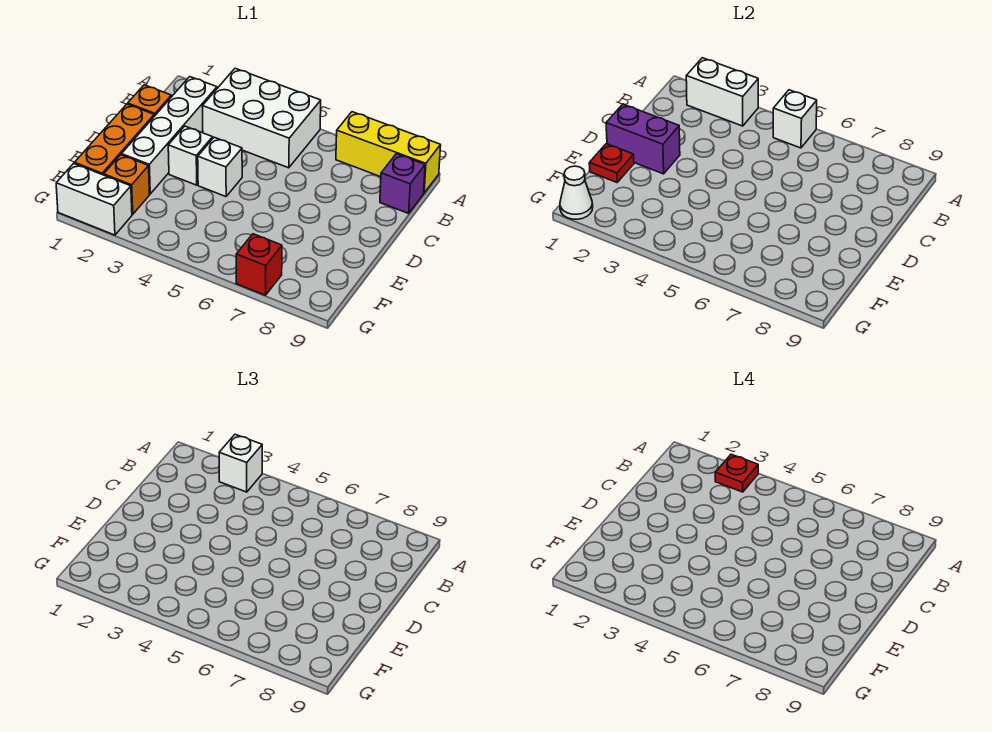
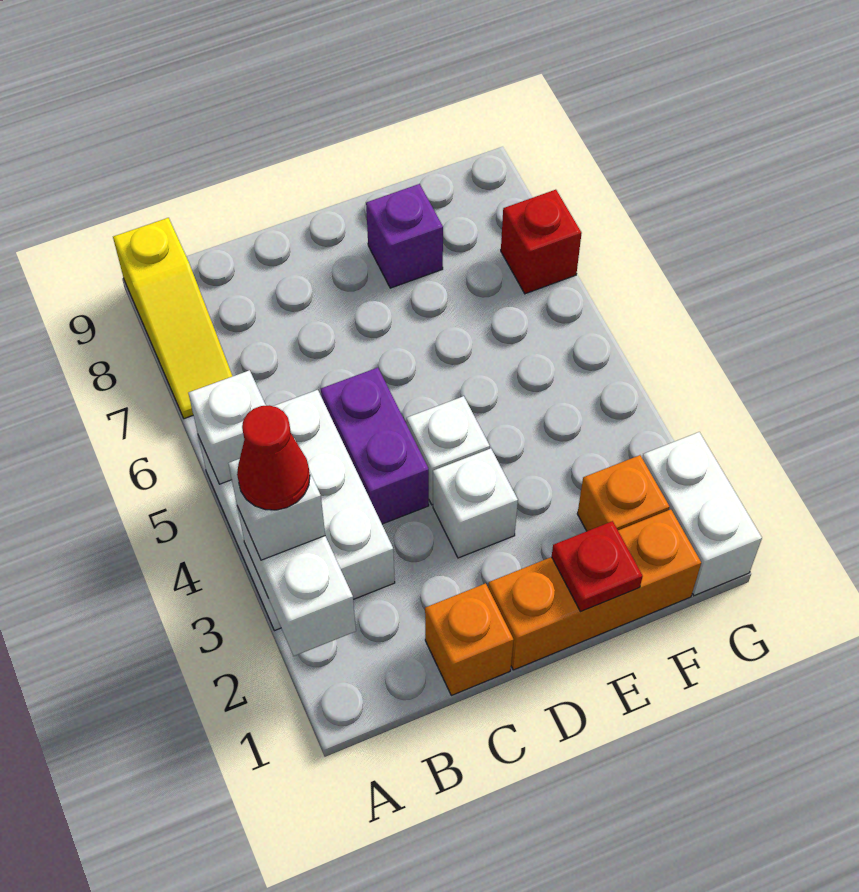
red 1x1 plate [715,454,758,492] -> red 1x1 cone [237,405,310,510]
yellow 1x3 brick [336,112,441,193] -> yellow 1x3 slope [113,218,232,419]
white 1x4 brick [122,77,217,194] -> none
purple 1x1 brick [380,154,425,213] -> purple 1x1 brick moved to [366,184,443,288]
purple 1x2 brick [606,104,680,174] -> purple 1x2 brick moved to [321,368,429,524]
white 1x1 cone [560,166,593,219] -> none

